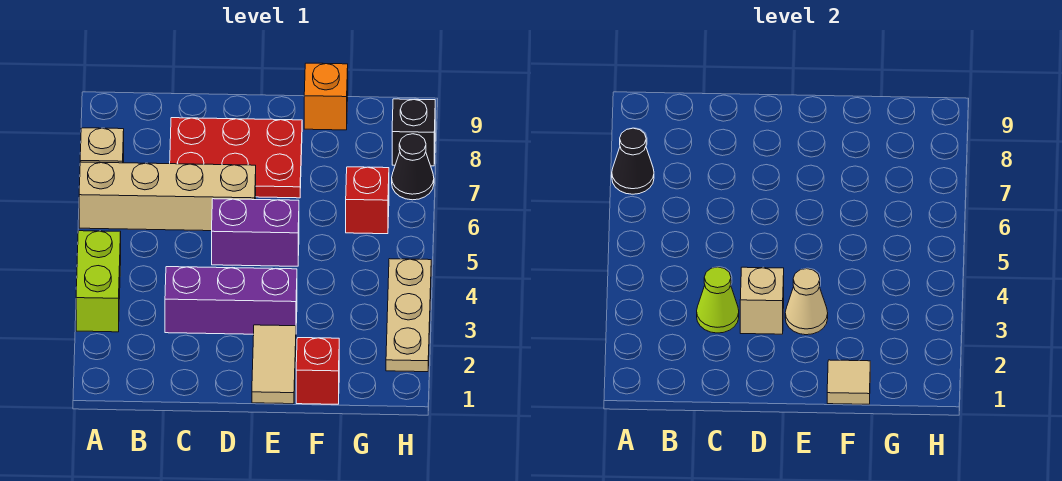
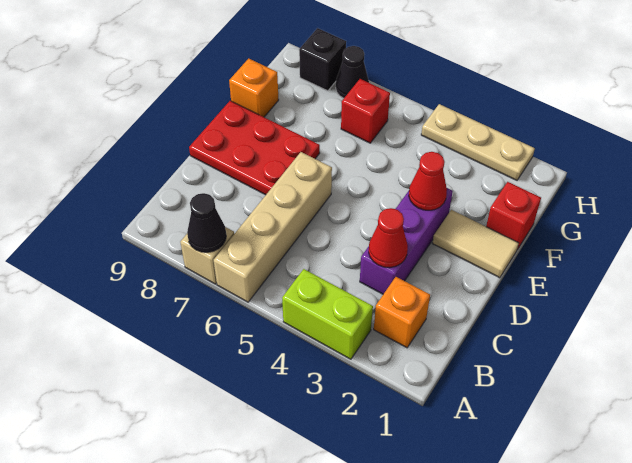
none -> orange 1x1 brick [374,277,430,348]
lime 1x1 cone [697,267,739,333] -> red 1x1 cone [369,208,408,268]
red 2x3 plate [170,118,302,198] -> red 2x3 plate turned to [189,101,320,195]
tan 1x1 brick [740,267,784,334] -> none
purple 1x2 brick [212,199,299,266] -> none
tan 1x1 cone [785,269,828,335] -> red 1x1 cone [409,152,447,210]
tan 1x1 tile [827,360,870,404] -> none

